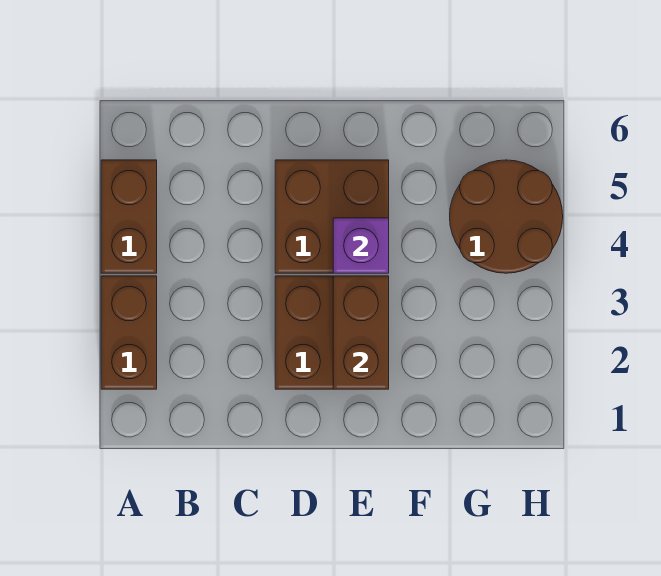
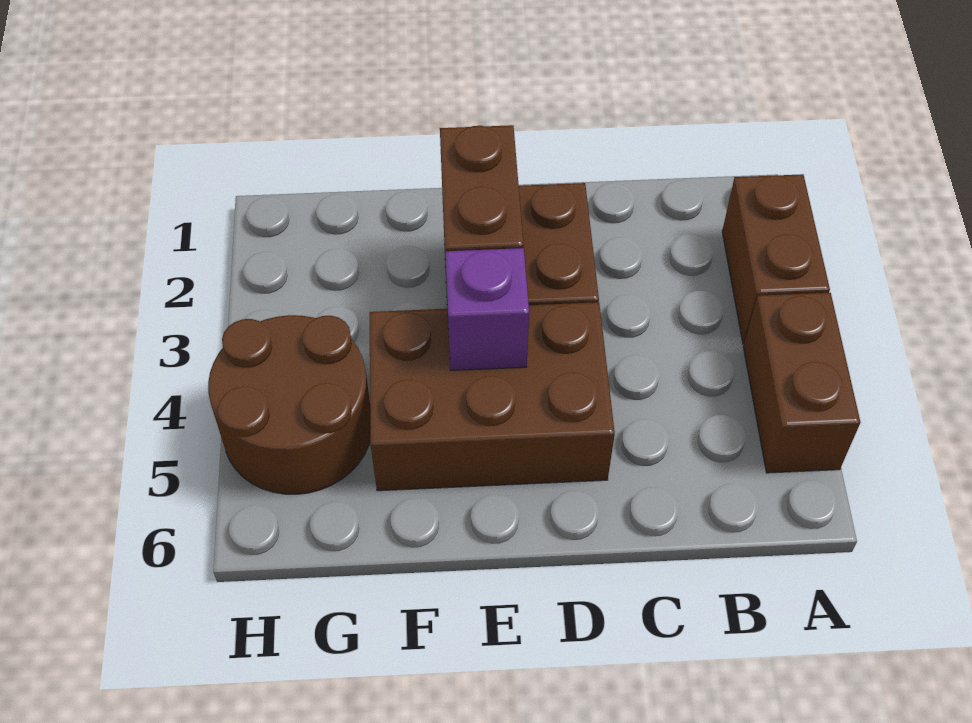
brown 2x2 brick [275,160,389,273] -> brown 2x3 brick [370,302,615,491]

